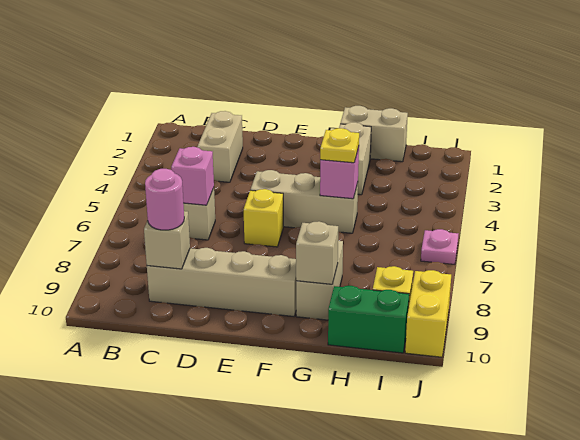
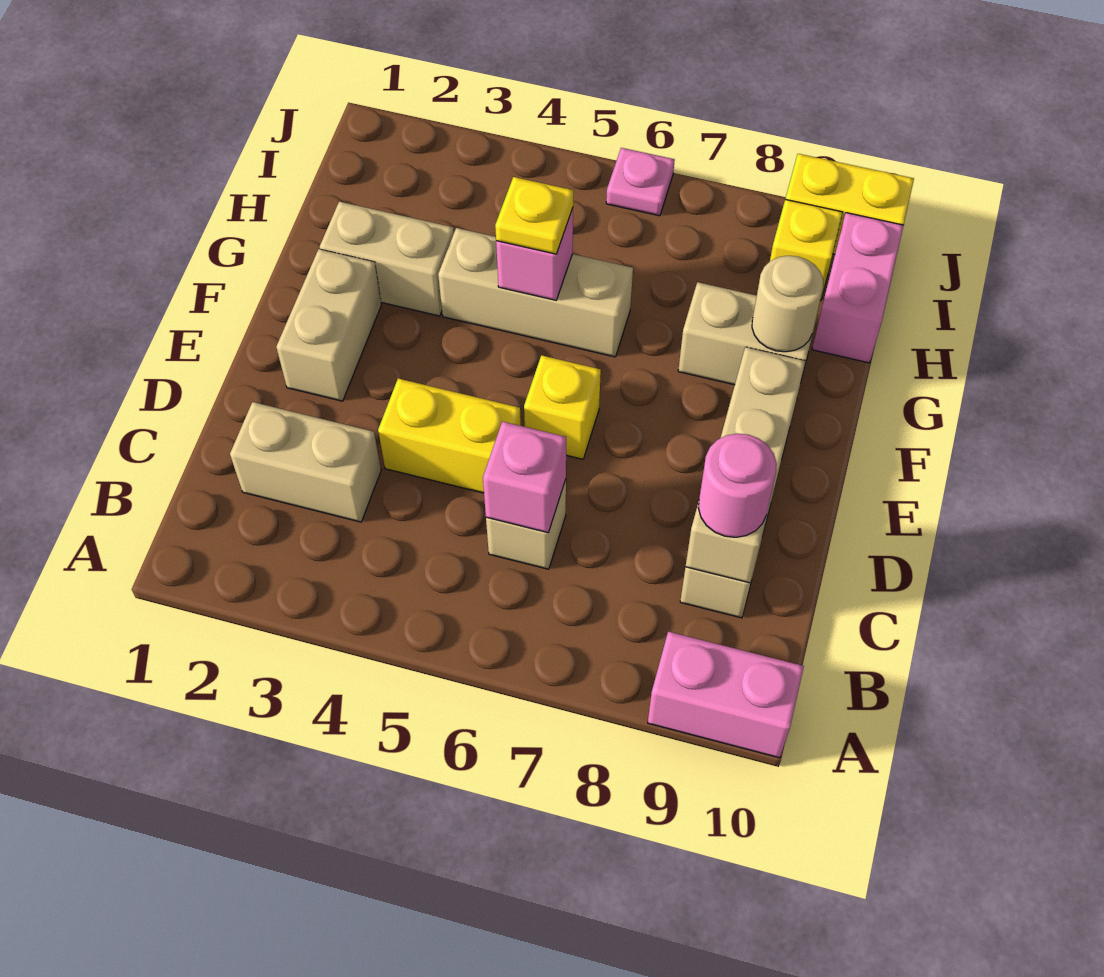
none -> pink 1x2 brick [648,632,804,758]
none -> yellow 1x2 brick [378,379,521,493]
tan 1x3 brick [250,170,358,233] -> tan 1x3 brick turned to [438,228,633,357]
tan 1x2 brick [340,106,408,162] -> tan 1x2 brick moved to [276,249,381,401]
tan 1x1 brick [296,221,338,284] -> tan 1x1 round brick [752,256,823,352]
green 1x2 brick [328,286,409,353] -> pink 1x2 brick [812,213,904,363]

